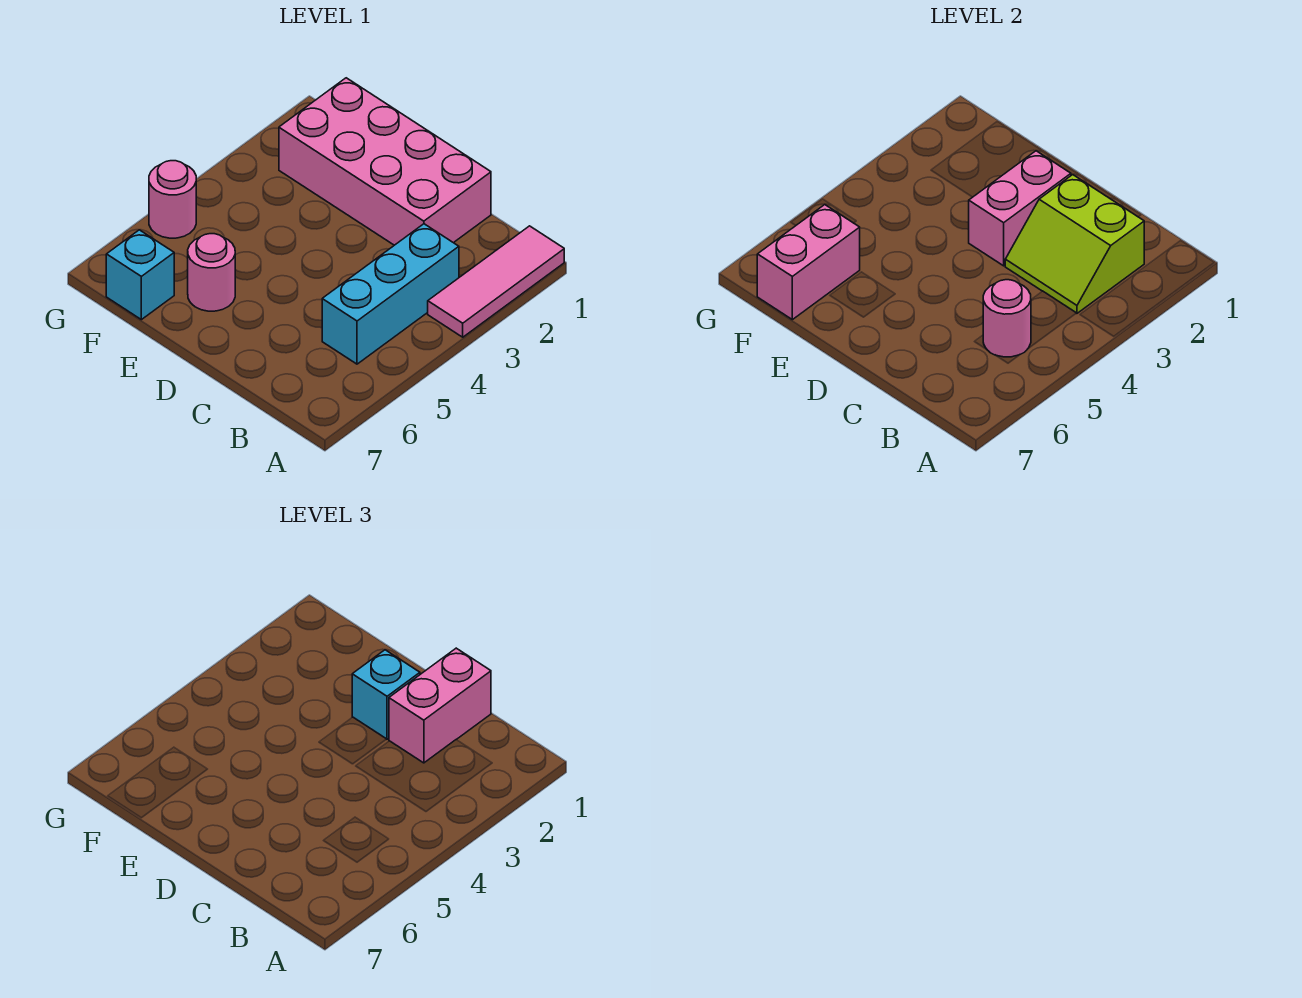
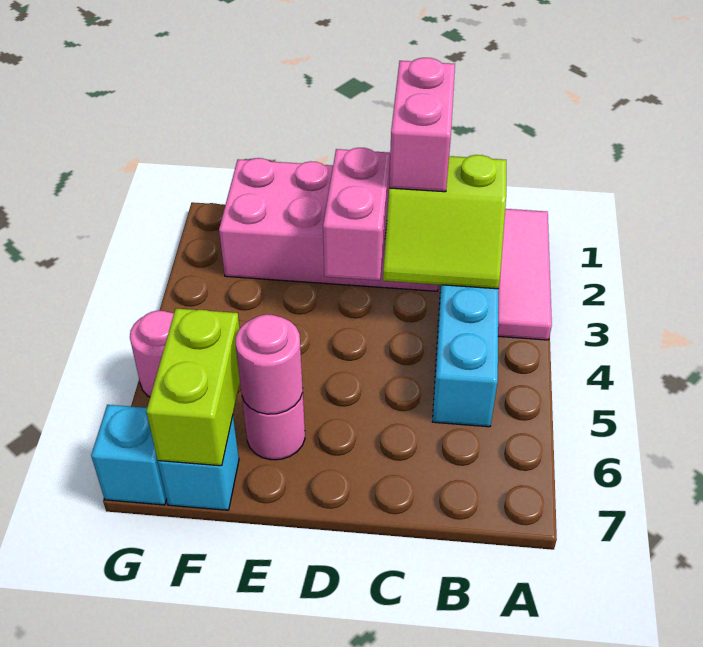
pink 1x1 round brick [983,280,1031,357] -> pink 1x1 round brick moved to [236,314,303,414]
cyan 1x1 brick [352,650,420,739] -> cyan 1x1 brick moved to [91,405,166,505]
pink 1x2 brick [757,205,860,320] -> lime 1x2 brick [146,308,240,466]

